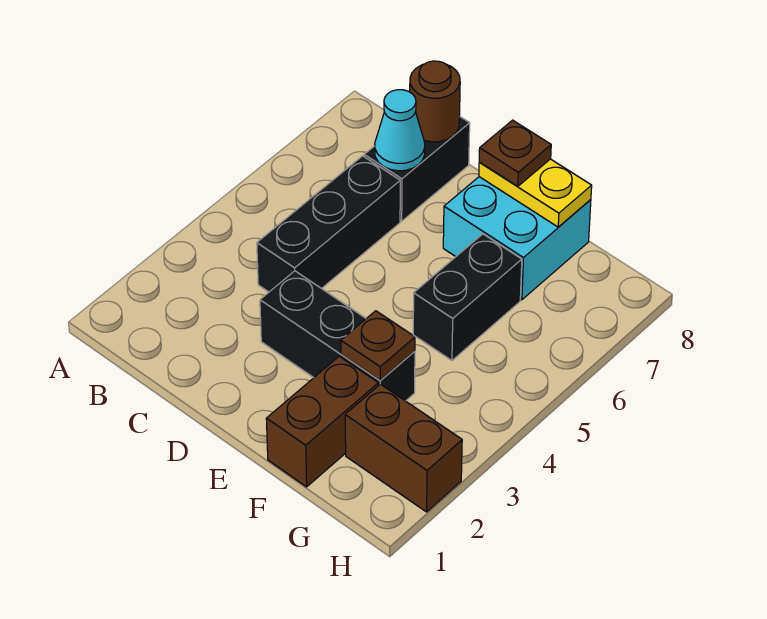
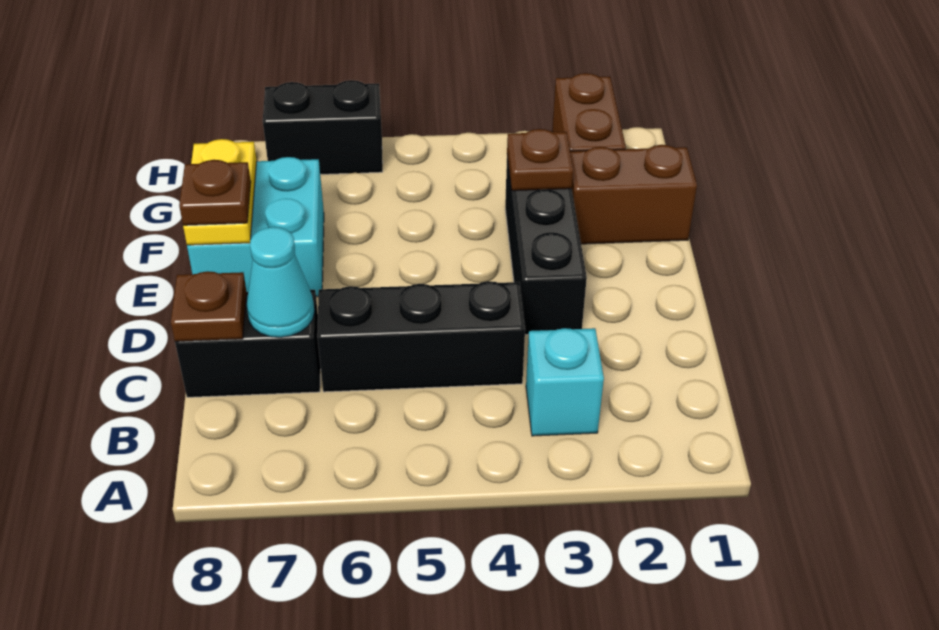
none -> cyan 1x1 brick [526,328,604,436]
brown 1x1 round brick [410,61,460,142] -> brown 1x1 plate [171,271,246,342]
black 1x2 brick [413,234,522,360] -> black 1x2 brick moved to [263,80,383,174]

